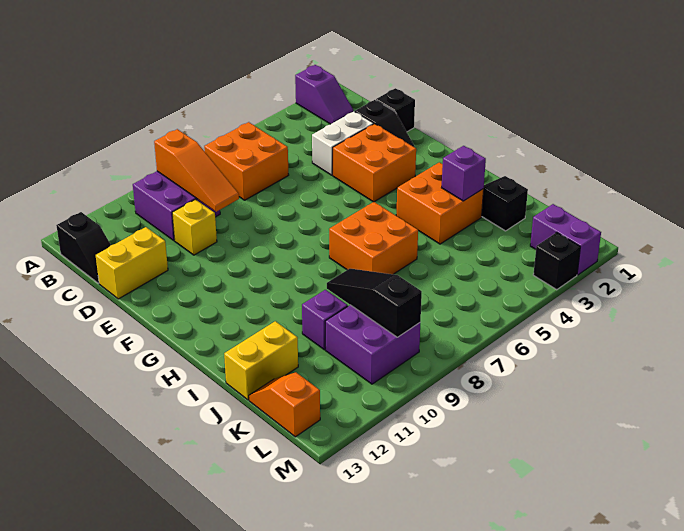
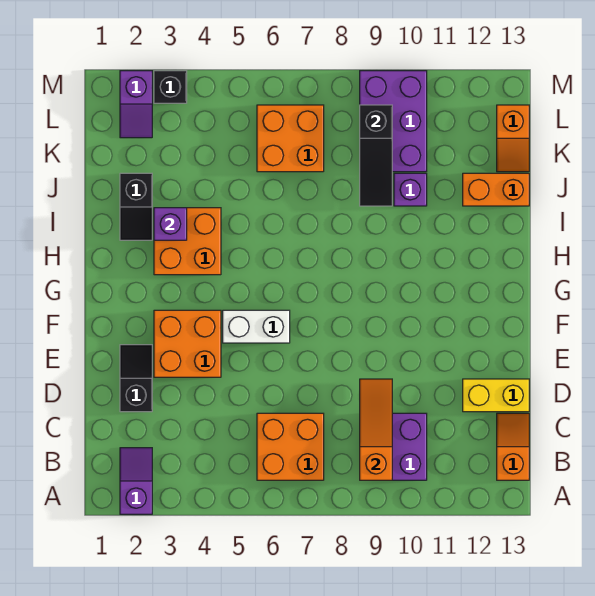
black 1x2 slope [56,212,111,283] -> orange 1x2 slope [497,413,529,480]
black 1x1 brick [376,88,415,132] -> none
white 1x2 brick [312,111,374,175] -> white 1x2 brick moved to [223,310,290,343]
yellow 1x1 brick [172,200,217,255] -> none
orange 2x2 brick [329,202,418,274] -> orange 2x2 brick moved to [257,105,324,172]
yellow 1x2 brick [224,321,298,400] -> orange 1x2 brick [463,173,529,206]
purple 2x2 brick [325,305,420,384] -> purple 2x3 brick [360,71,427,172]
purple 1x2 brick [530,204,601,275] -> purple 1x2 slope [120,71,152,138]

